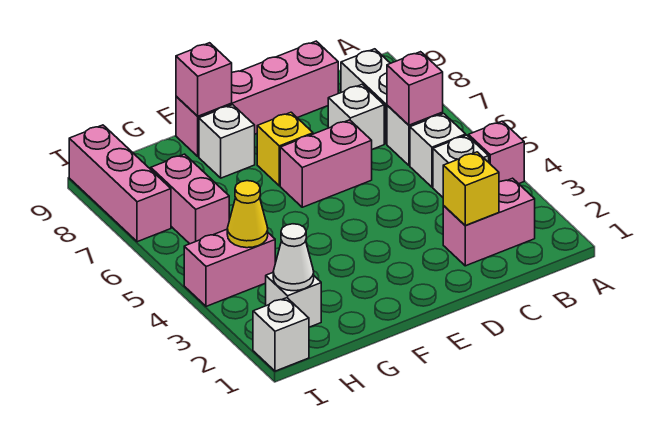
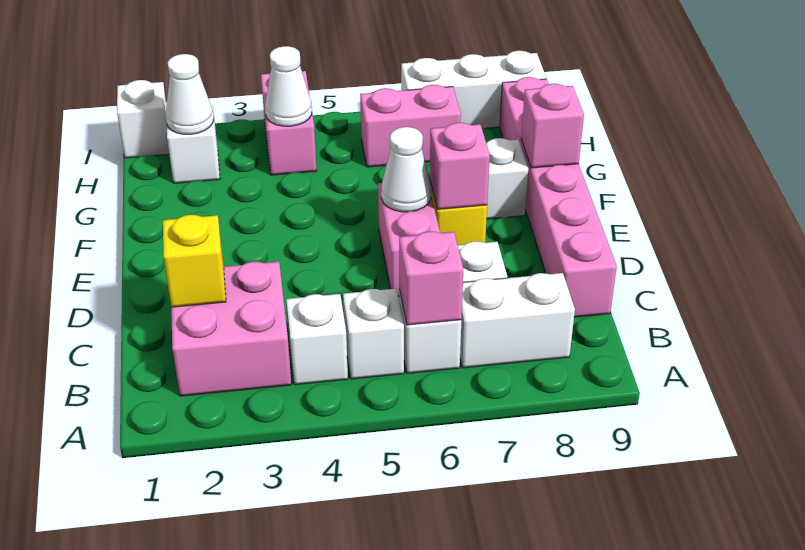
pink 1x1 brick [469,121,524,184] -> pink 1x1 brick moved to [430,123,490,209]
pink 1x2 brick [443,178,535,266] -> pink 2x2 brick [171,262,291,396]
pink 1x4 brick [176,41,338,156] -> pink 1x6 brick [500,77,617,317]
none -> white 1x1 cone [381,127,431,212]
yellow 1x1 cone [227,181,268,248] -> white 1x1 cone [265,46,312,126]
pink 1x3 brick [69,125,171,242] -> white 1x3 brick [401,51,546,128]

